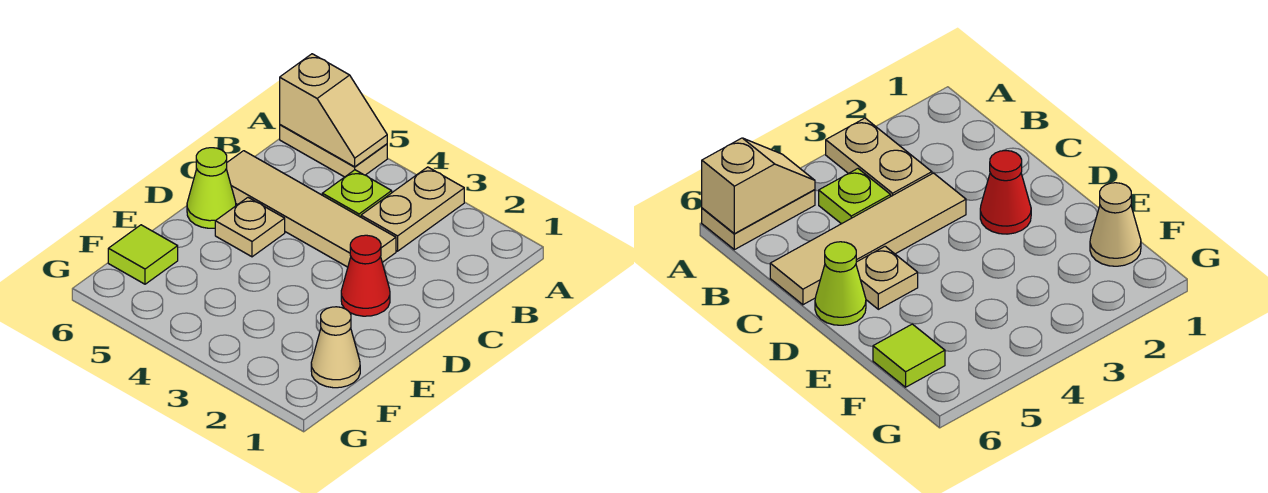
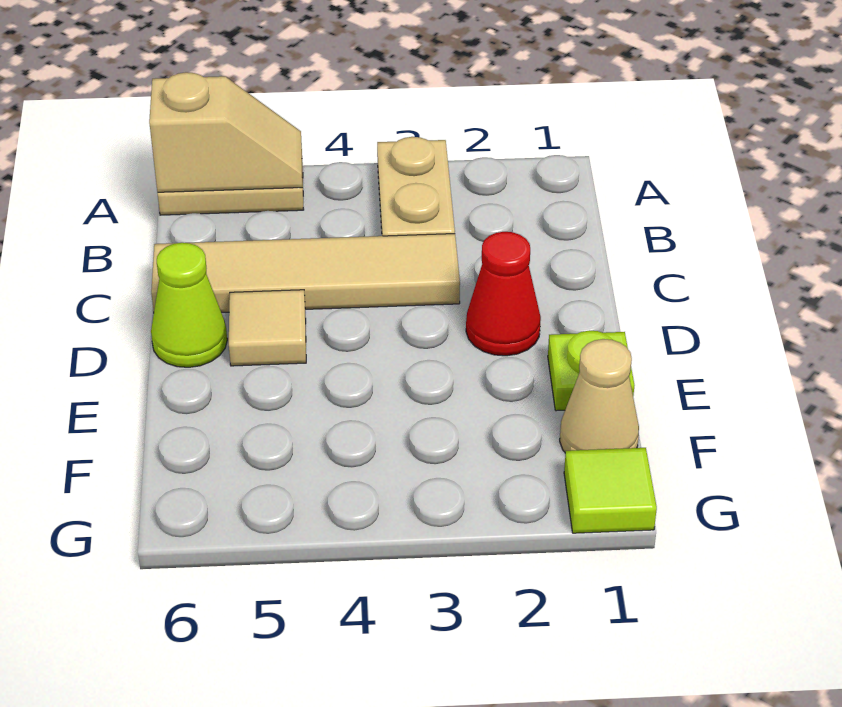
lime 1x1 plate [322,170,392,217] -> lime 1x1 plate moved to [548,330,634,411]
tan 1x1 plate [215,198,285,257] -> tan 1x1 tile [229,290,306,366]
lime 1x1 tile [108,225,178,284] -> lime 1x1 tile moved to [564,448,657,533]

